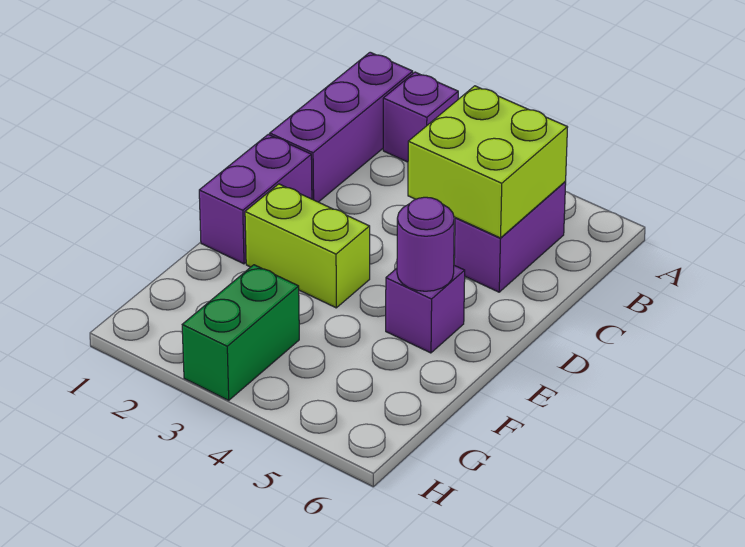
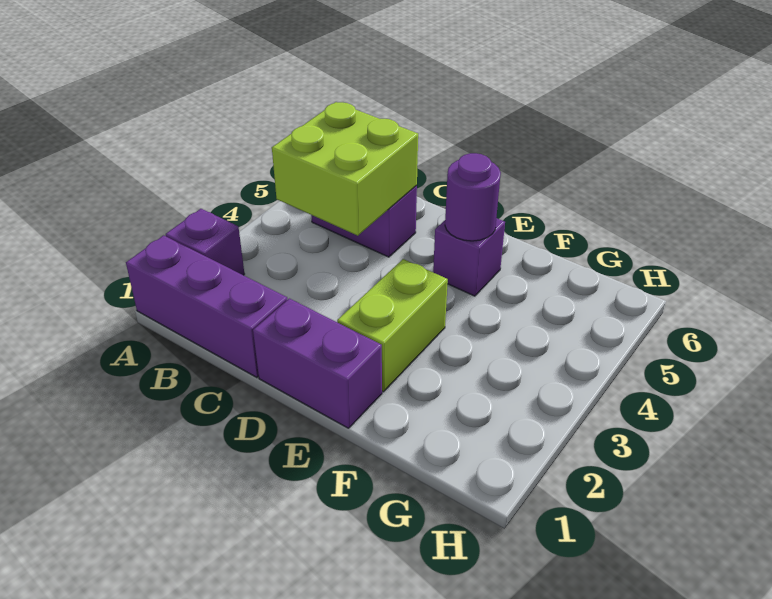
green 1x2 brick [182,265,299,400] -> none

